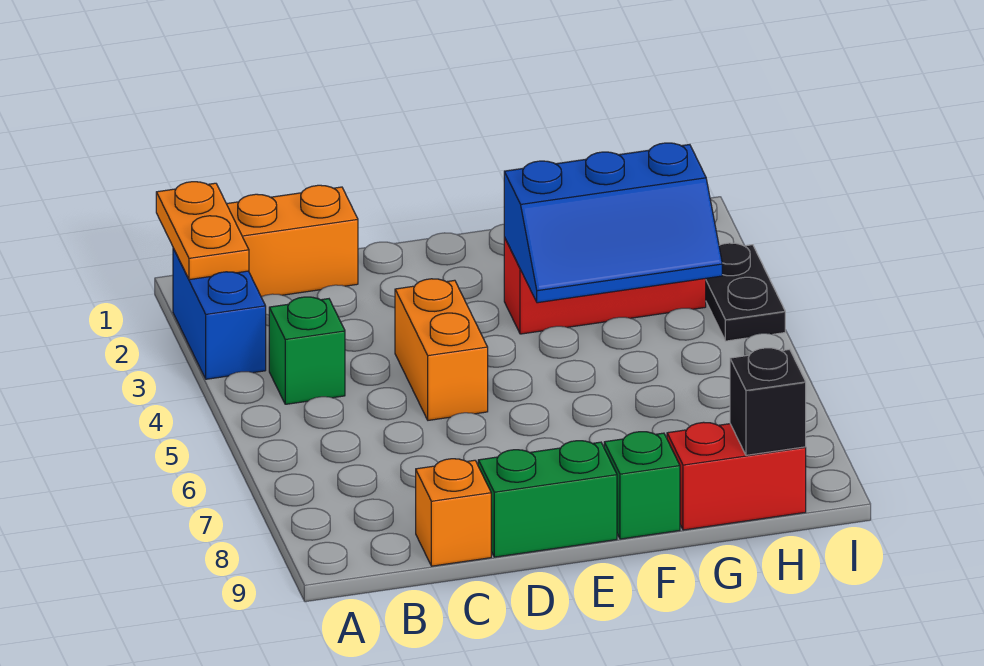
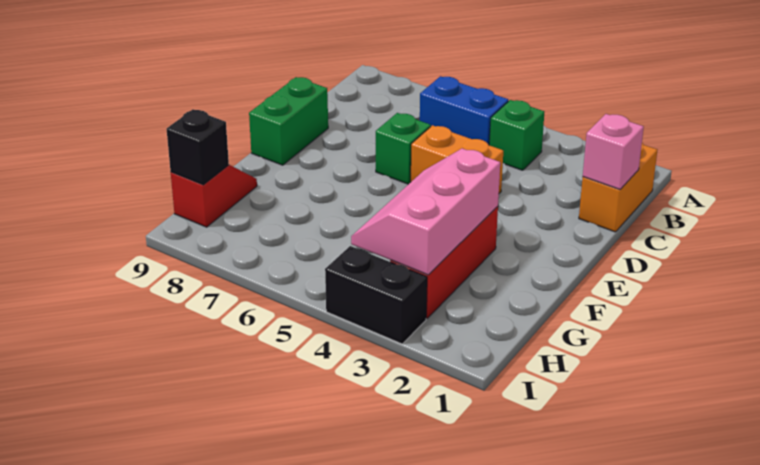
orange 1x2 plate [156,182,249,280] -> none
blue 1x2 brick [173,248,266,379] -> blue 1x2 brick moved to [420,76,508,145]
none -> pink 1x1 brick [583,114,644,189]
orange 1x1 brick [416,459,491,566] -> none
blue 2x3 slope [504,143,722,303] -> pink 2x3 slope [351,148,500,275]
green 1x1 brick [604,432,680,539] -> green 1x1 brick moved to [376,113,431,184]
red 1x2 brick [667,422,806,530] -> red 1x2 slope [171,165,257,227]
black 1x2 plate [706,243,785,341] -> black 1x2 brick [325,246,427,344]

